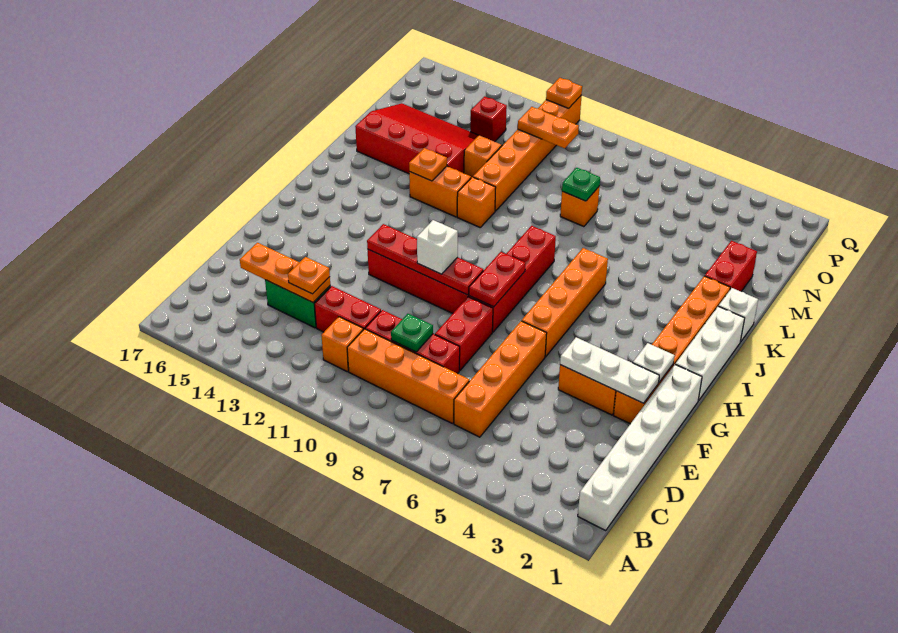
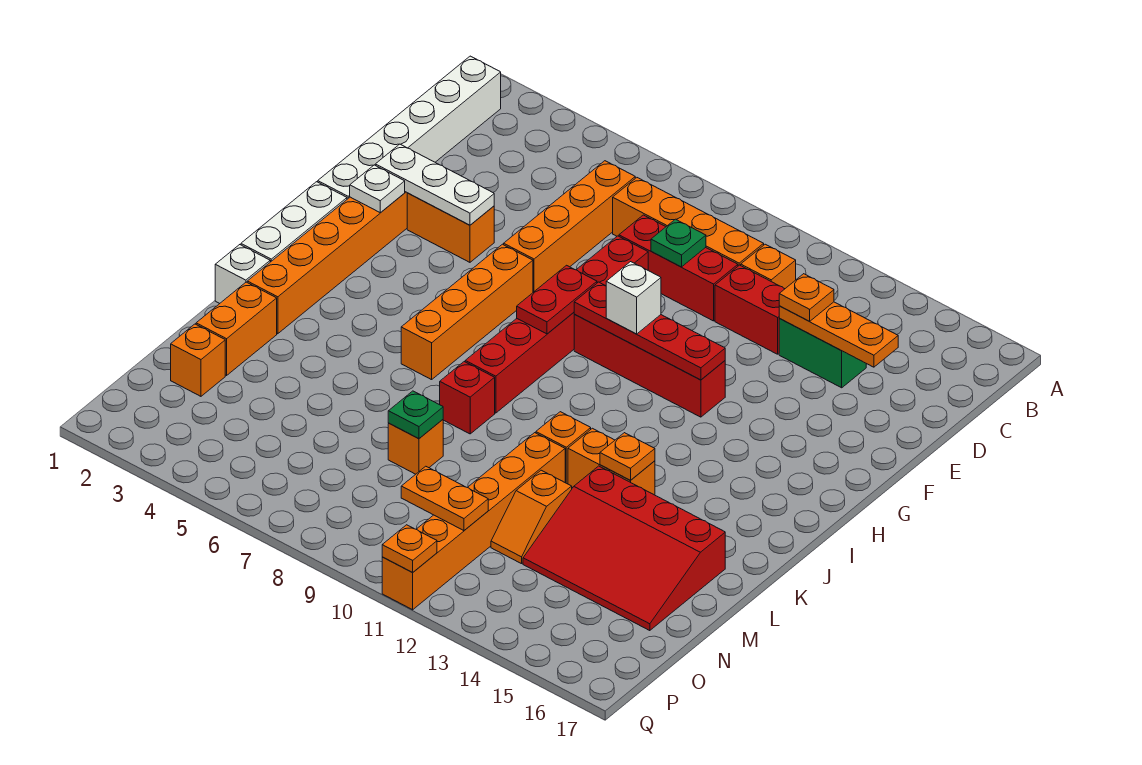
red 1x2 brick [705,241,757,291] -> orange 1x2 brick [196,282,277,375]
none -> orange 1x1 brick [171,324,225,396]
red 1x1 brick [470,96,507,142] -> red 1x1 brick moved to [440,362,495,434]

